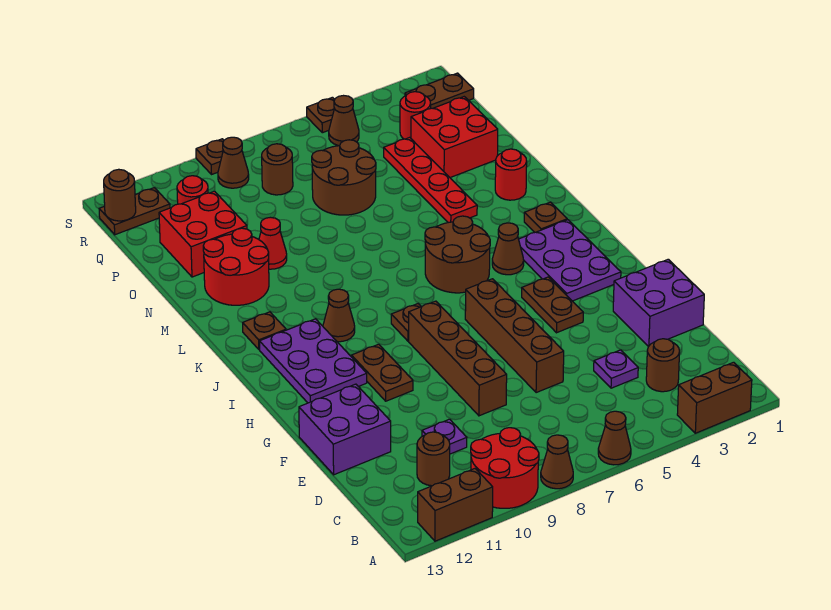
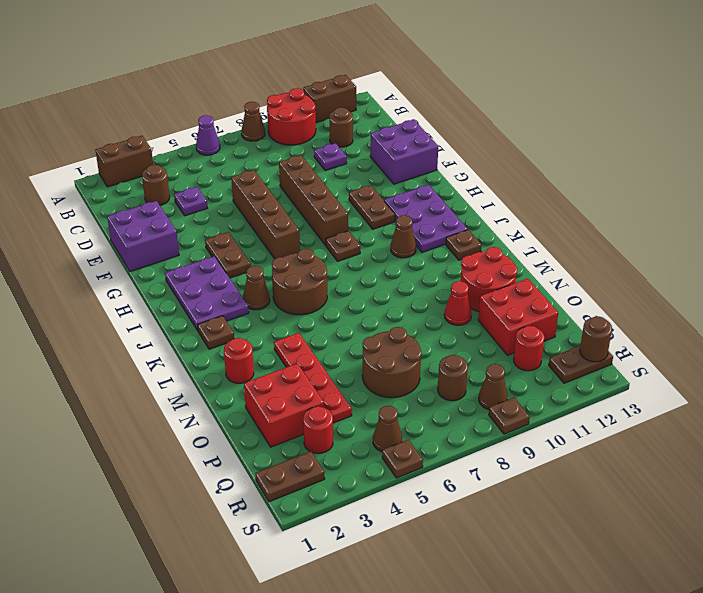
brown 1x1 cone [598,411,631,465] -> purple 1x1 cone [196,115,220,155]

